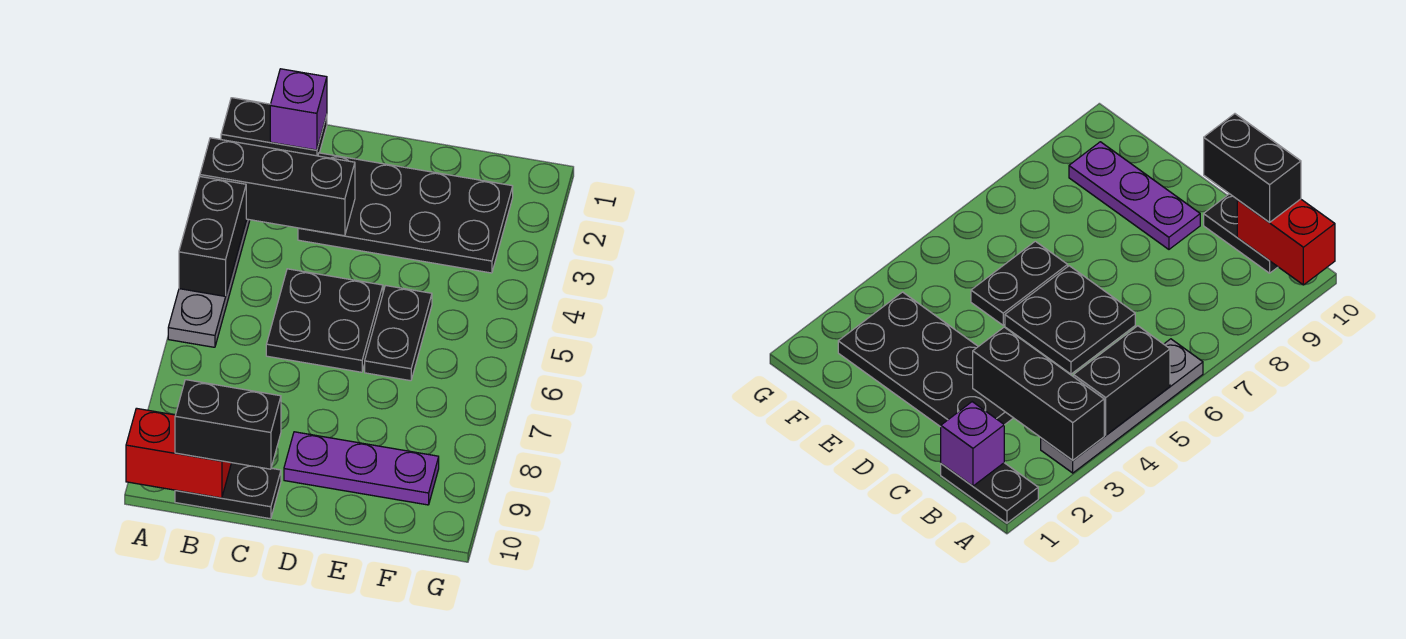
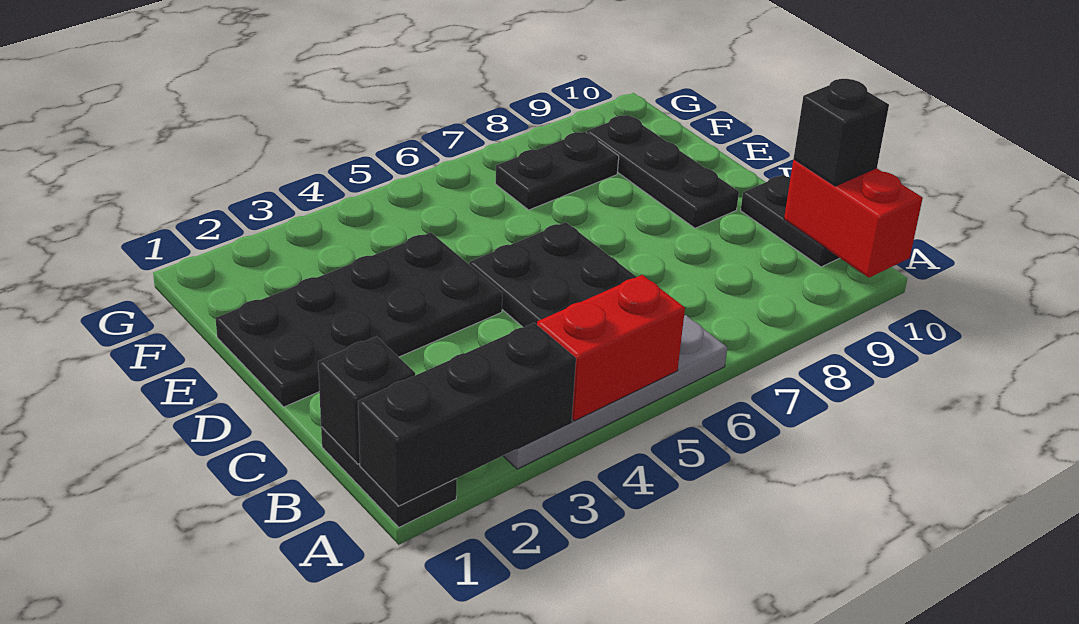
black 1x3 brick [200,138,355,236] -> black 1x3 brick turned to [358,323,576,506]
black 1x2 brick [179,177,246,296] -> red 1x2 brick [537,275,685,421]
purple 1x1 brick [270,69,327,150] -> black 1x1 brick [318,337,415,464]
black 1x2 brick [175,380,281,469] -> black 1x1 brick [794,79,889,186]
black 2x4 plate [298,153,513,273] -> black 2x4 plate turned to [215,232,502,407]
purple 1x3 plate [284,432,439,505] -> black 1x3 plate [587,115,739,228]
black 1x2 plate [365,286,432,381] -> black 1x2 plate moved to [495,132,619,210]

